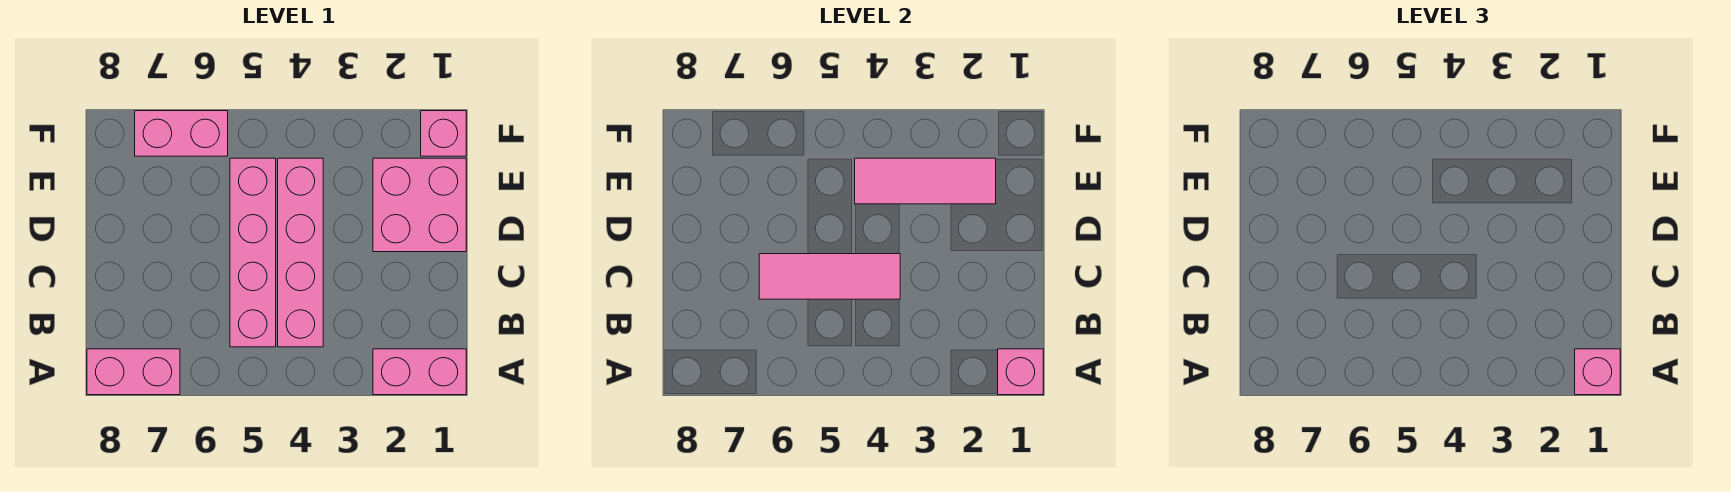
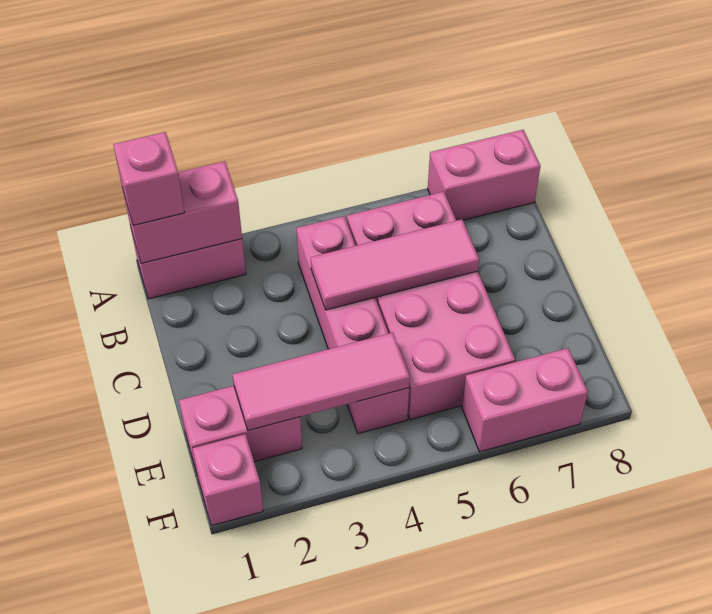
pink 1x1 brick [998,349,1043,395] -> pink 1x2 brick [123,161,242,263]
pink 1x4 brick [230,158,276,347] -> pink 2x4 brick [347,192,515,420]
pink 2x2 brick [373,158,466,252] -> pink 1x2 brick [179,386,302,473]

